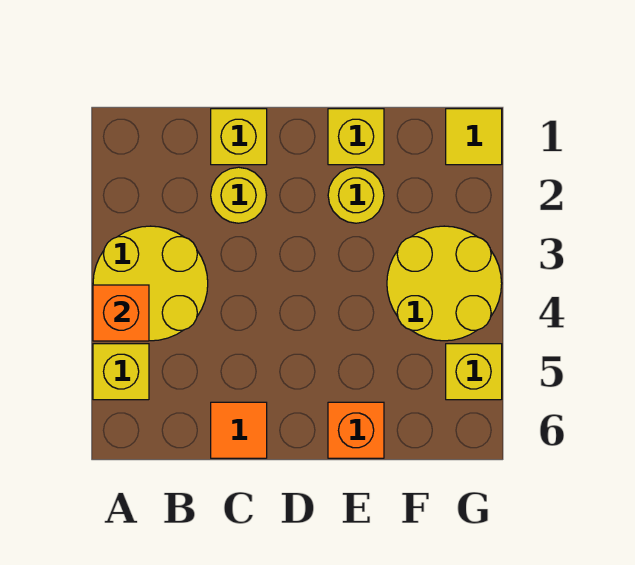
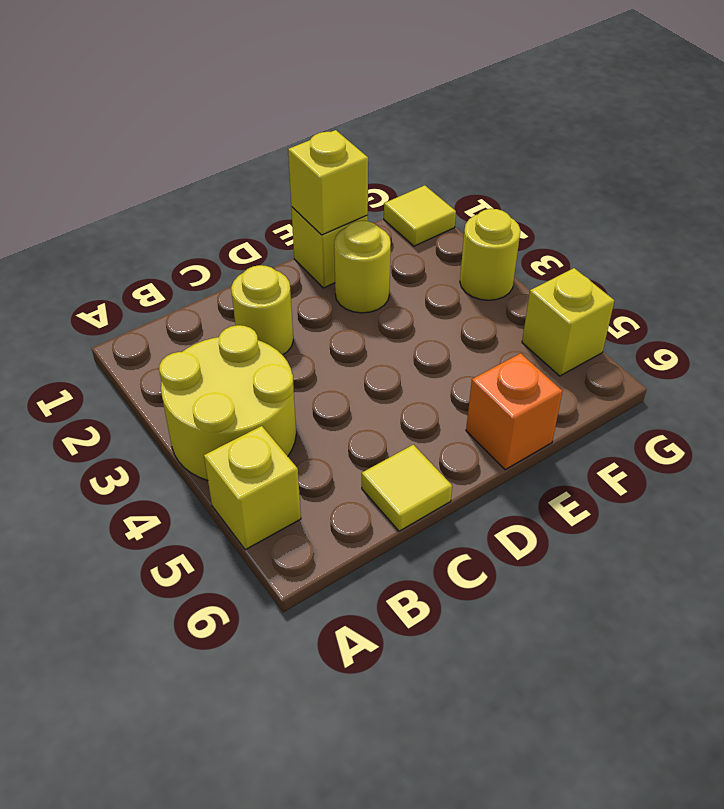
orange 1x1 brick [93,285,149,341] -> none
yellow 1x1 brick [211,109,267,165] -> yellow 1x1 brick moved to [288,130,368,235]
orange 1x1 tile [211,402,267,458] -> yellow 1x1 tile [362,445,452,531]
yellow 2x2 round brick [387,226,502,341] -> yellow 1x1 round brick [460,209,521,300]

